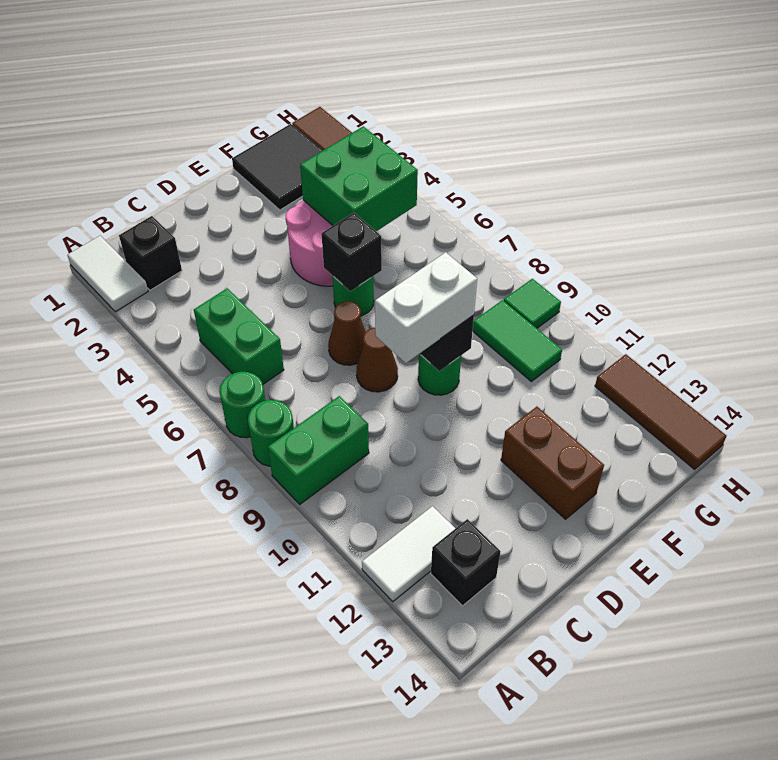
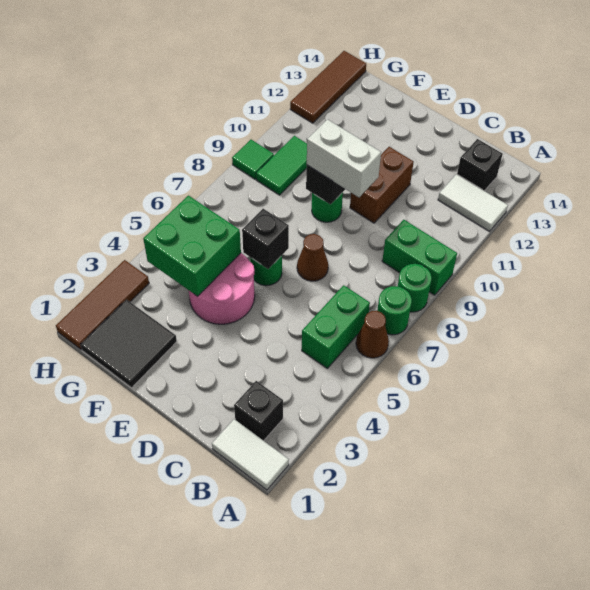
white 1x2 tile [67,236,148,312] -> white 1x2 tile turned to [212,419,289,490]
brown 1x1 cone [356,328,398,392] -> brown 1x1 cone moved to [356,311,389,358]
brown 1x2 brick [501,407,604,519] -> brown 1x2 brick moved to [350,147,414,223]

